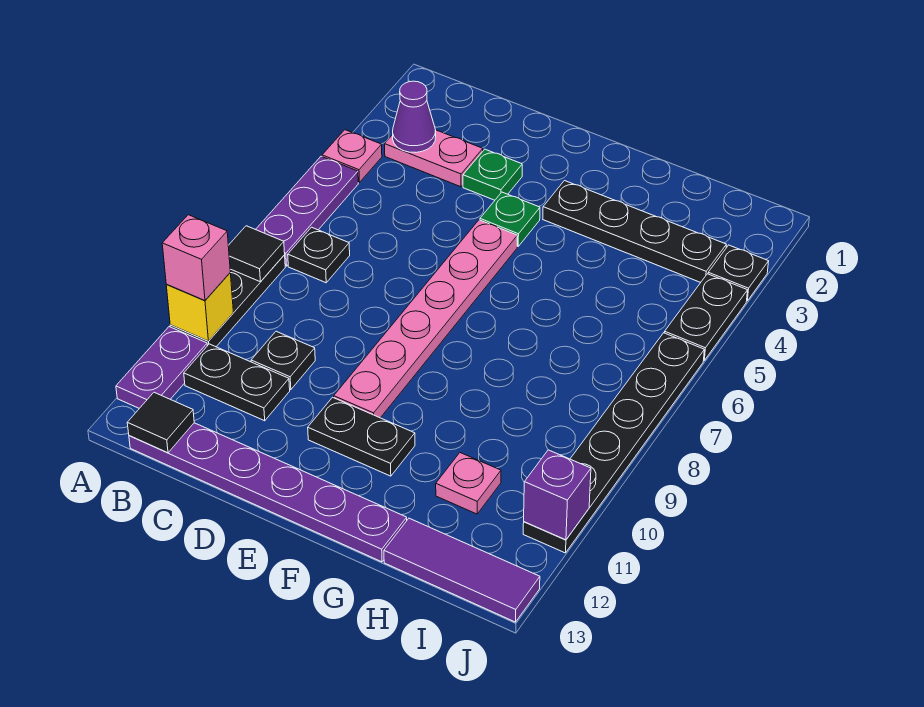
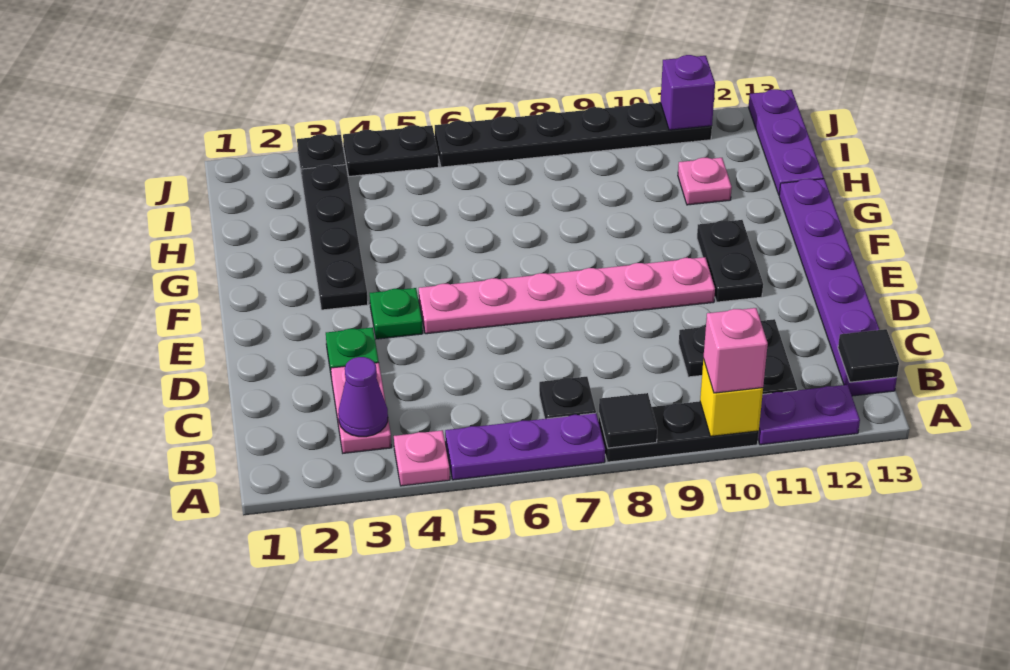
purple 1x3 tile [384,518,540,622] -> purple 1x3 plate [749,89,824,194]

